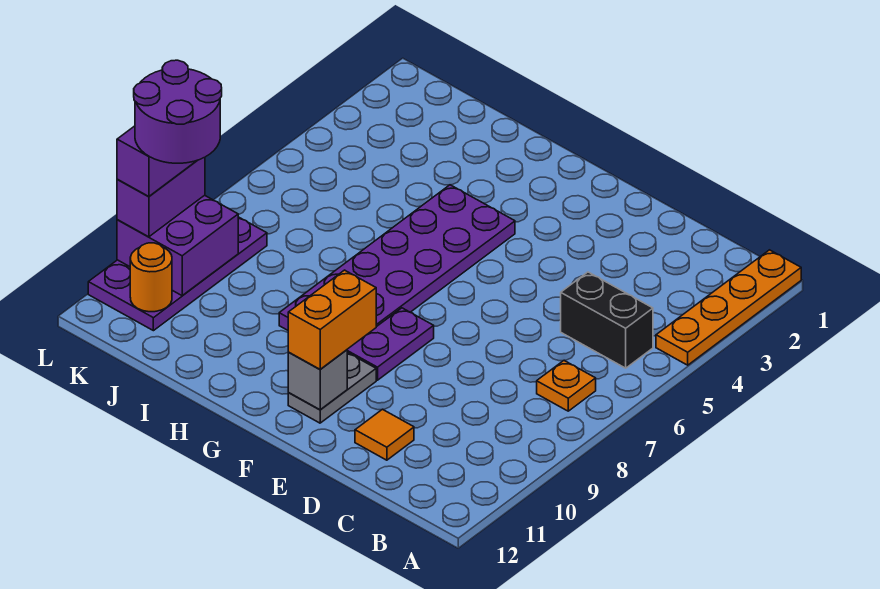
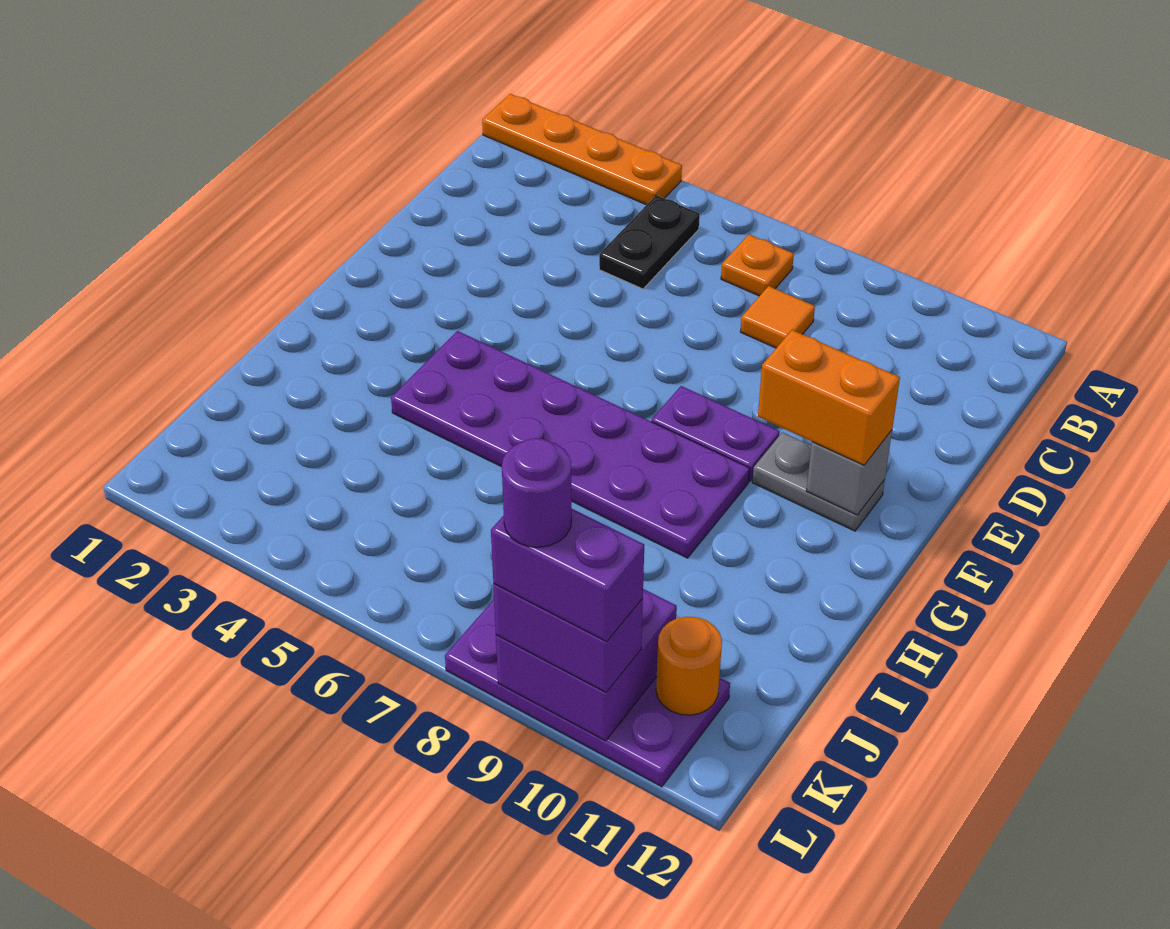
black 1x2 brick [561,272,653,368] -> black 1x2 plate [599,195,700,289]
orange 1x1 tile [355,409,414,460] -> orange 1x1 tile moved to [741,286,815,348]
purple 2x2 round brick [134,60,222,163] -> purple 1x1 round brick [502,438,572,547]

